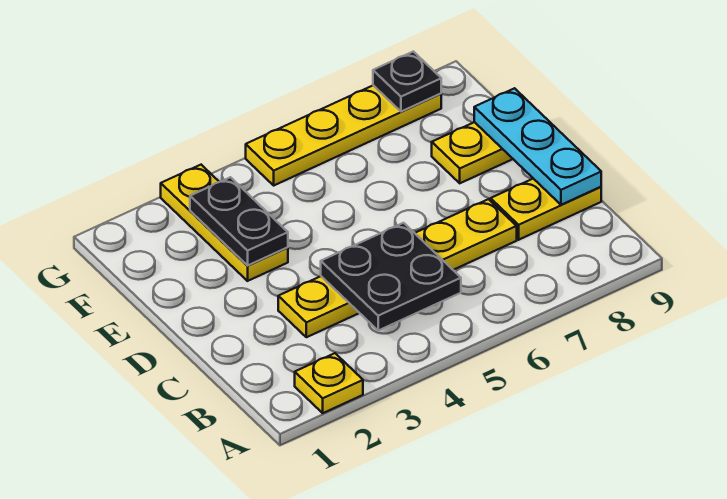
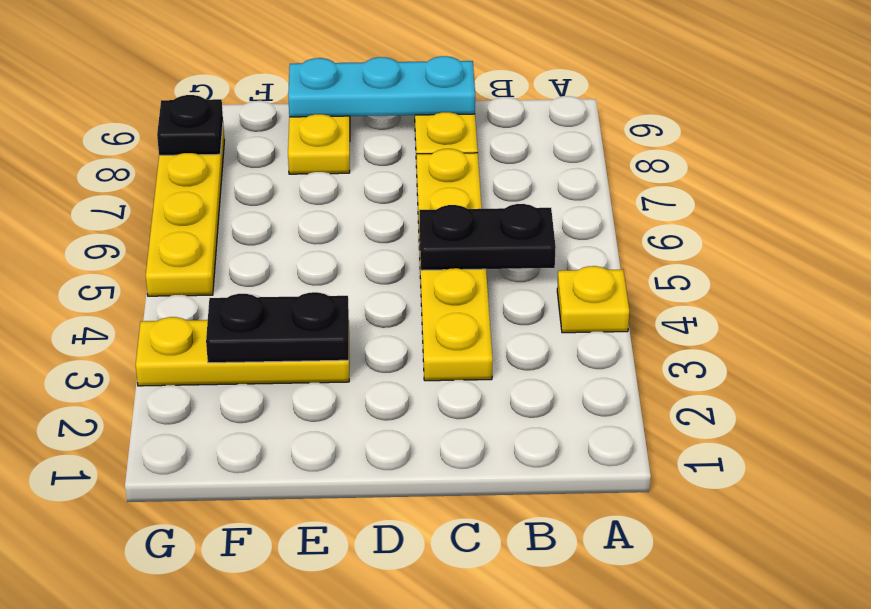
yellow 1x1 plate [295,353,363,413] -> yellow 1x1 plate moved to [557,266,629,333]
black 2x2 plate [321,223,461,330] -> black 1x2 plate [419,204,556,270]

